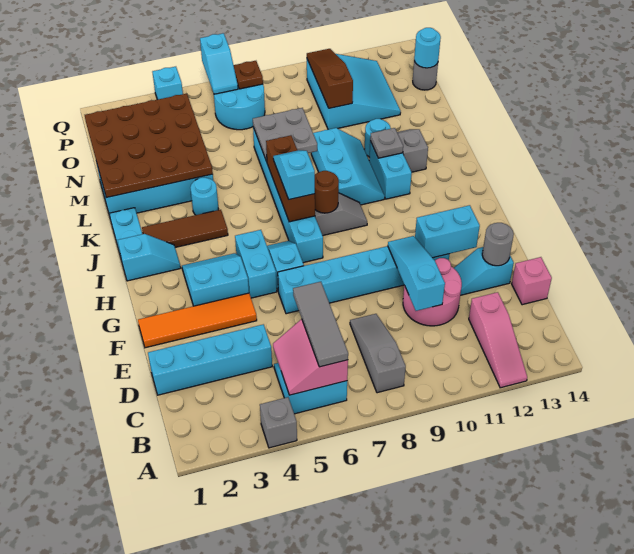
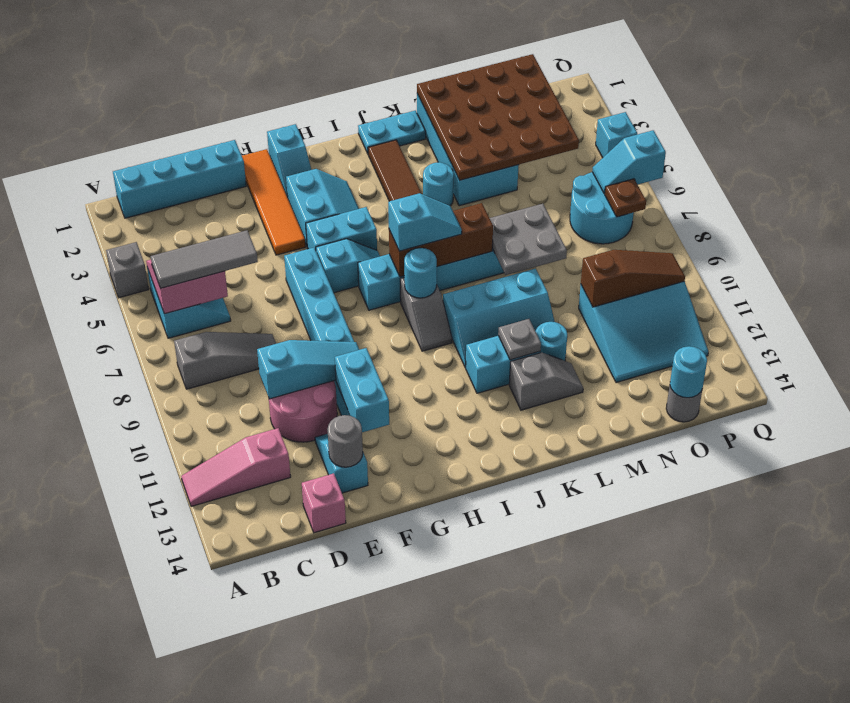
cyan 1x4 brick [148,324,272,395] -> cyan 1x4 brick turned to [113,140,246,218]
cyan 1x2 slope [118,234,181,281] -> cyan 1x2 slope moved to [267,124,311,197]
brown 1x1 round brick [315,171,339,213] -> cyan 1x1 round brick [404,248,437,298]

